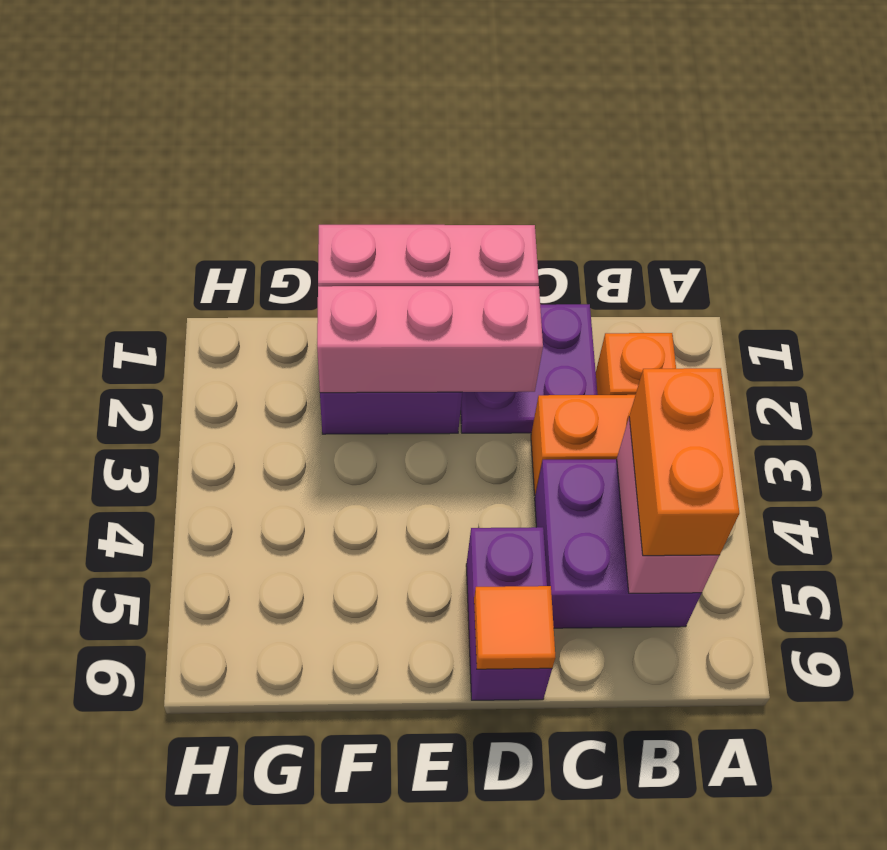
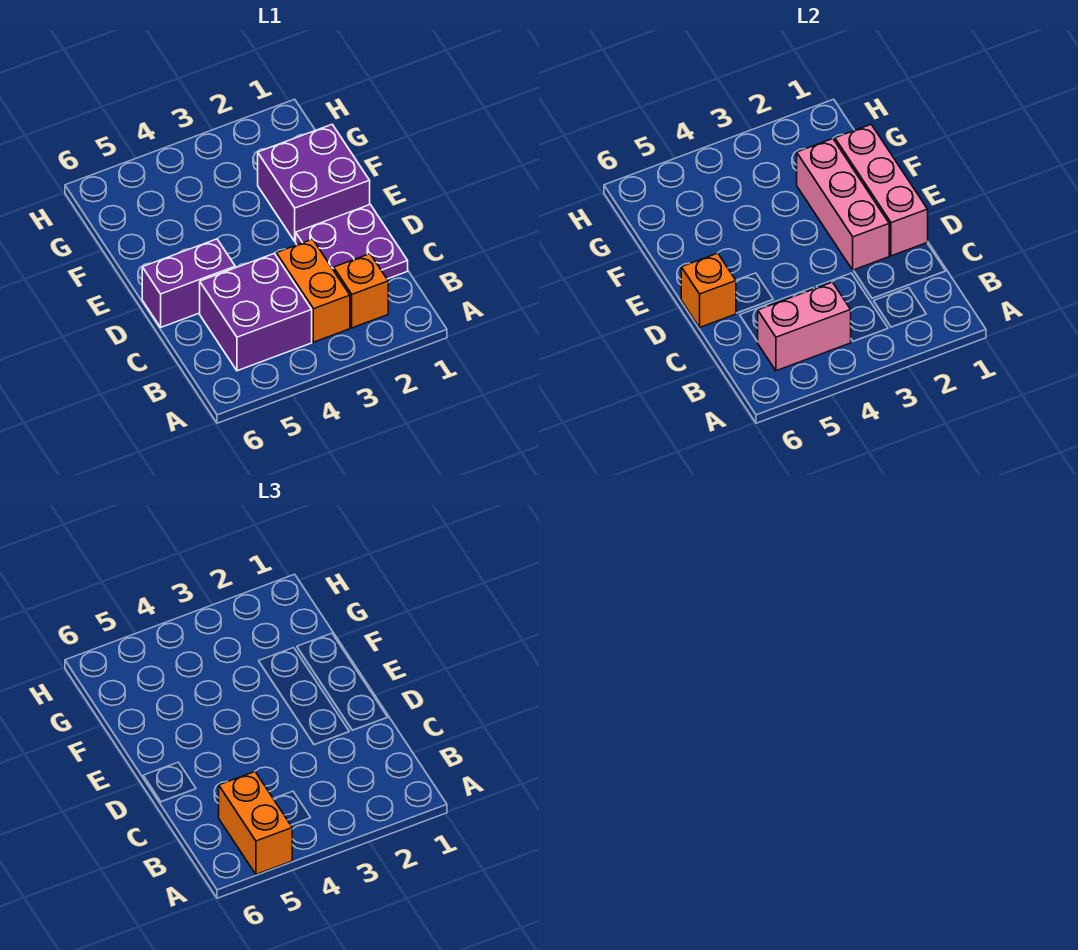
orange 1x2 brick [629,368,739,556] -> orange 1x2 brick turned to [219,772,292,874]
orange 1x1 tile [474,586,556,669] -> orange 1x1 brick [681,253,736,327]

